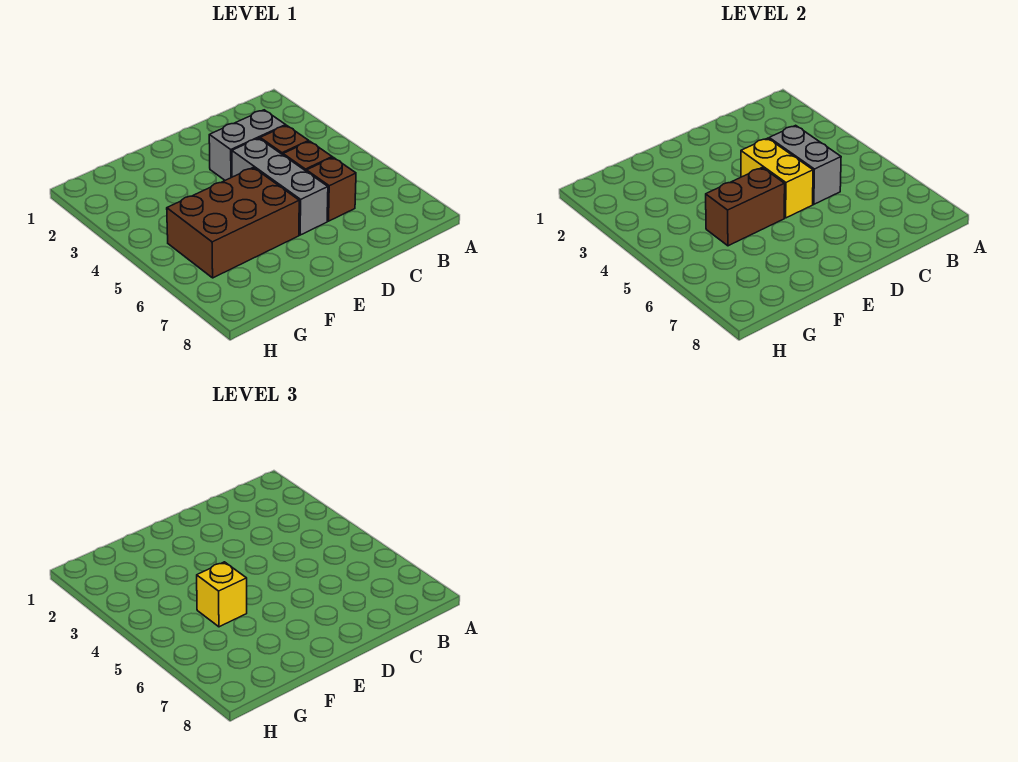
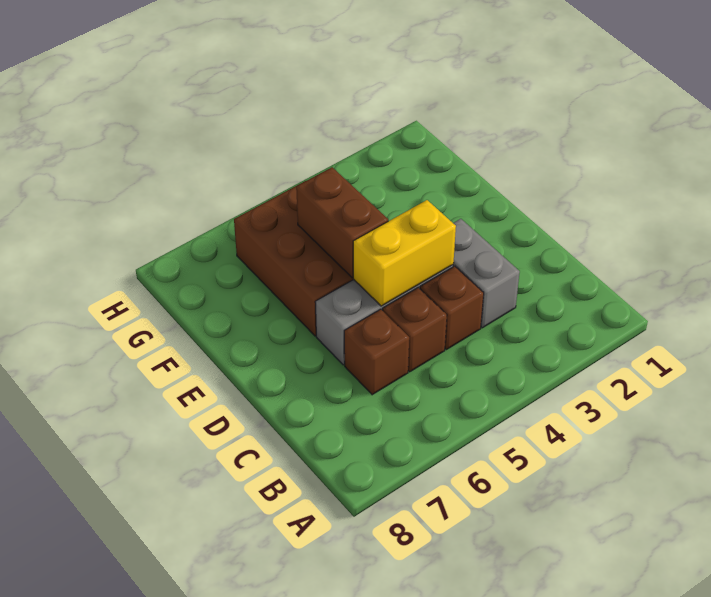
grey 1x2 brick [769,125,841,204] -> none
yellow 1x1 brick [197,562,247,627] -> none

